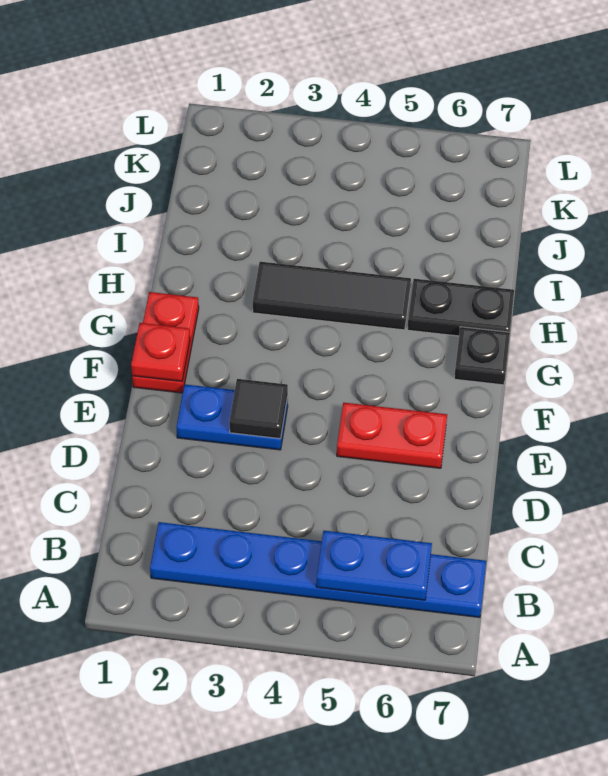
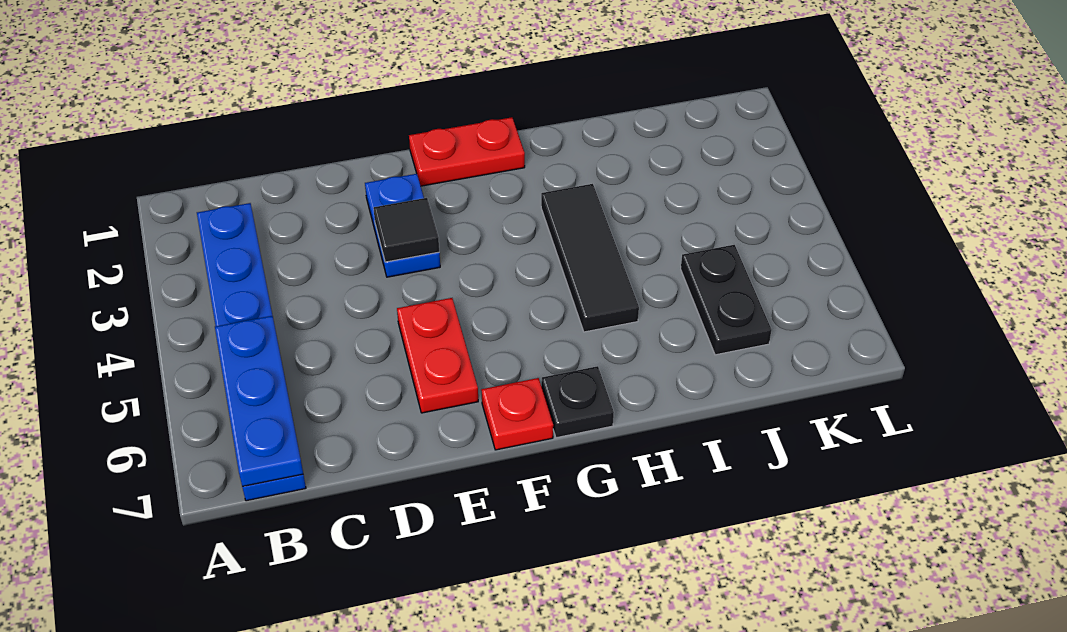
blue 1x2 plate [316,531,432,600] -> blue 1x3 plate [215,316,303,486]
red 1x1 plate [131,323,190,382] -> red 1x1 plate moved to [481,378,553,450]
black 1x2 plate [407,279,514,336] -> black 1x2 plate moved to [681,245,772,355]

